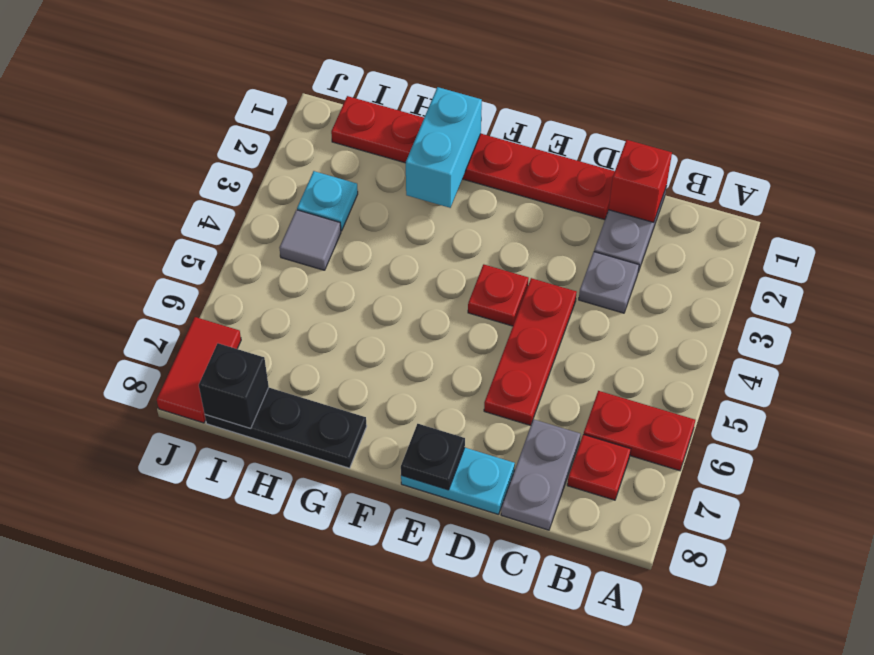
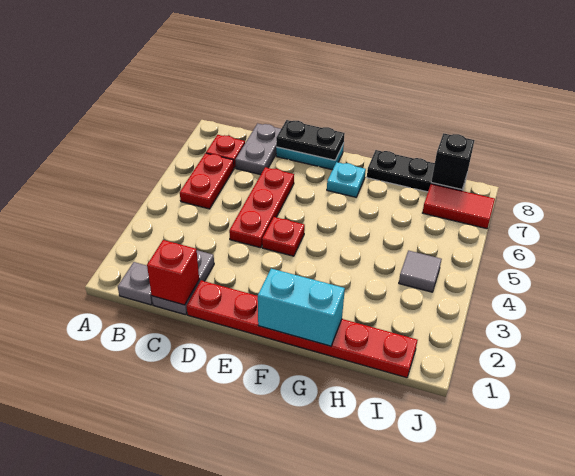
red 1x2 plate [584,391,695,471] -> red 1x2 plate turned to [180,153,234,209]
grey 1x1 plate [579,252,639,313] -> grey 1x1 plate moved to [118,262,153,305]
black 1x1 plate [401,424,465,490] -> black 1x2 plate [276,120,345,160]
cyan 1x2 brick [406,87,482,208] -> cyan 1x2 brick turned to [258,269,345,346]
cyan 1x1 plate [297,171,358,231] -> cyan 1x1 plate moved to [327,162,366,197]
red 1x2 tile [157,317,241,423] -> red 1x2 tile turned to [423,184,495,229]

